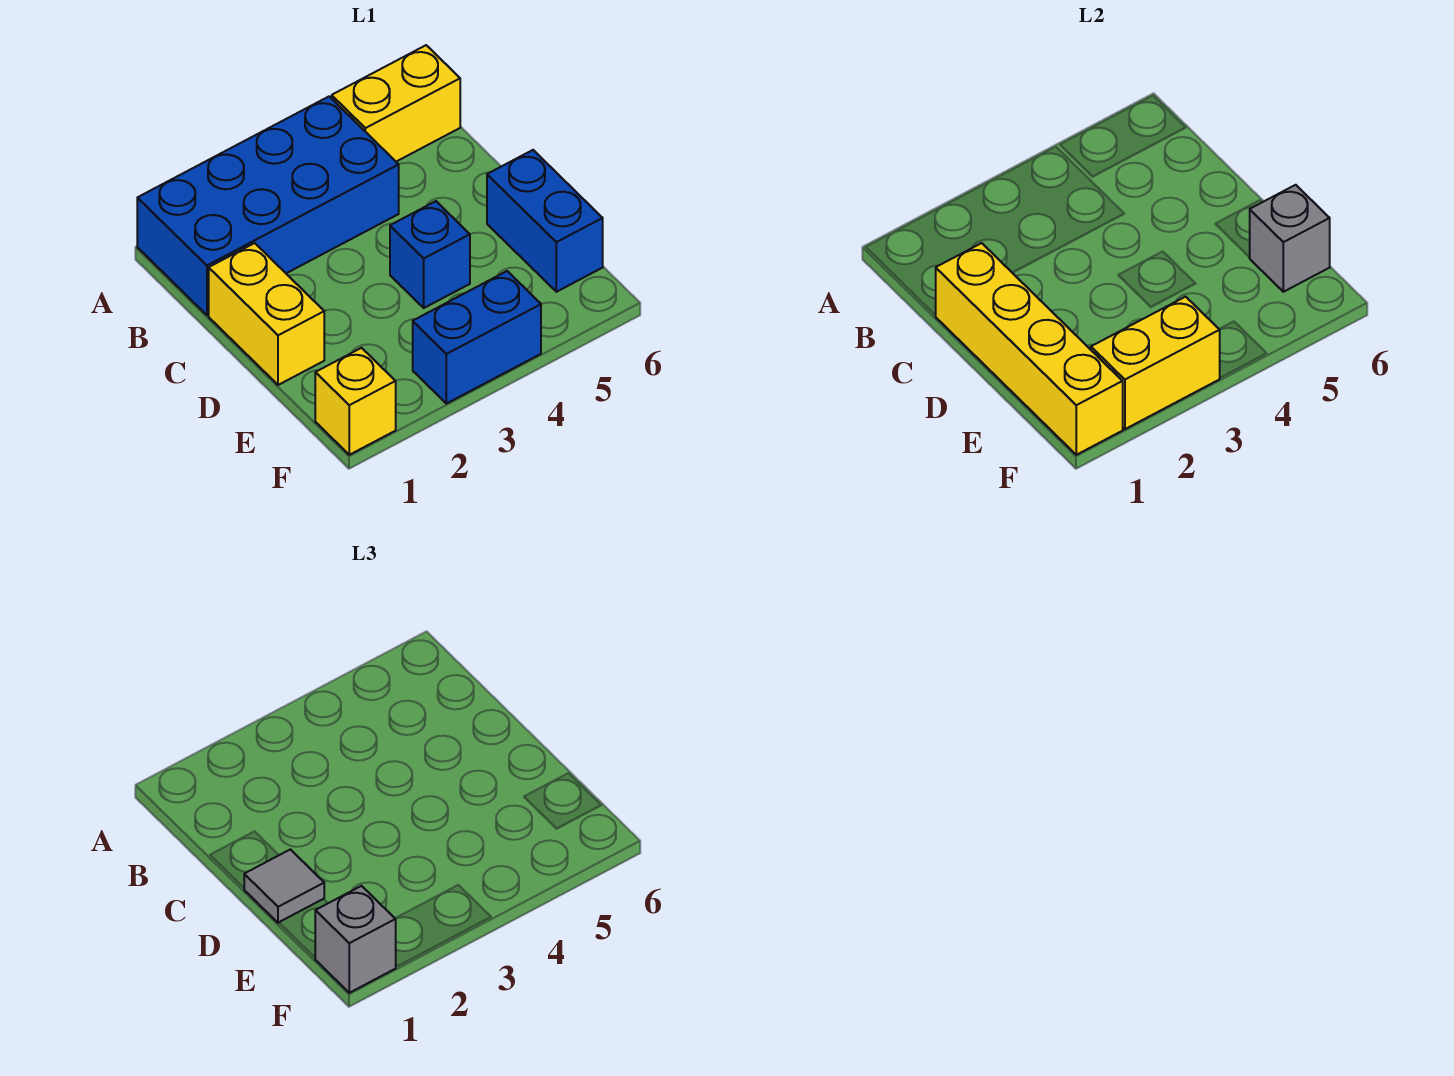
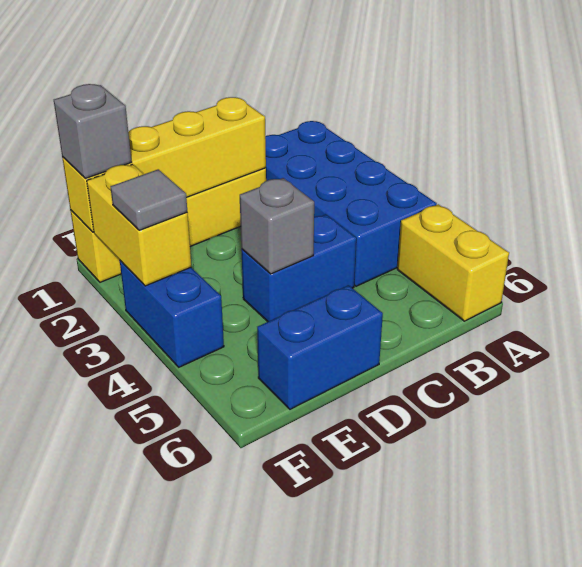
grey 1x1 tile [244,849,324,923] -> grey 1x1 tile moved to [111,169,187,230]
blue 1x1 brick [390,201,470,308] -> blue 1x2 brick [241,214,356,322]
grey 1x1 brick [1250,185,1330,292] -> grey 1x1 brick moved to [240,178,314,274]

